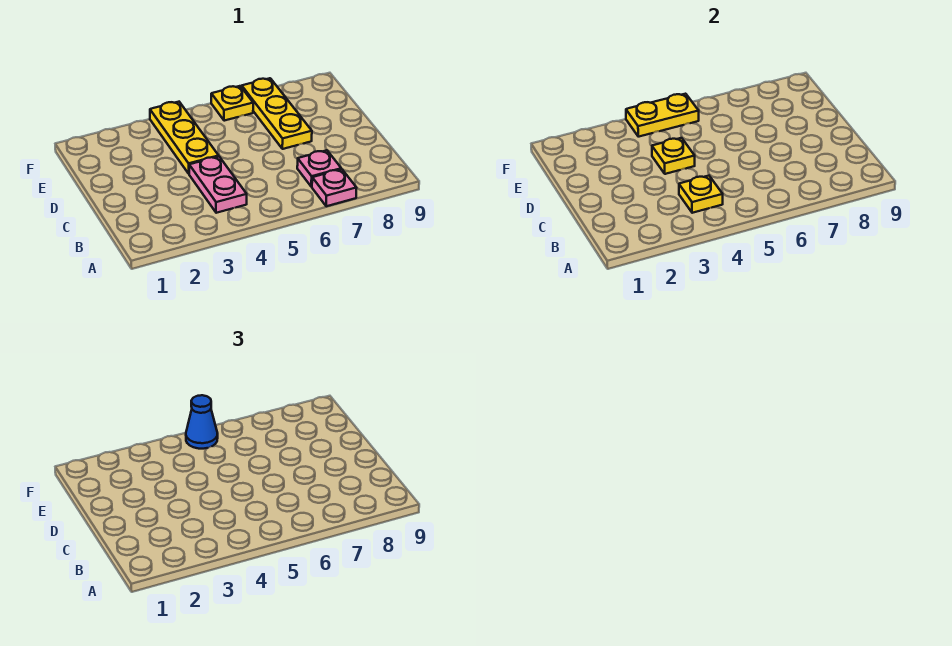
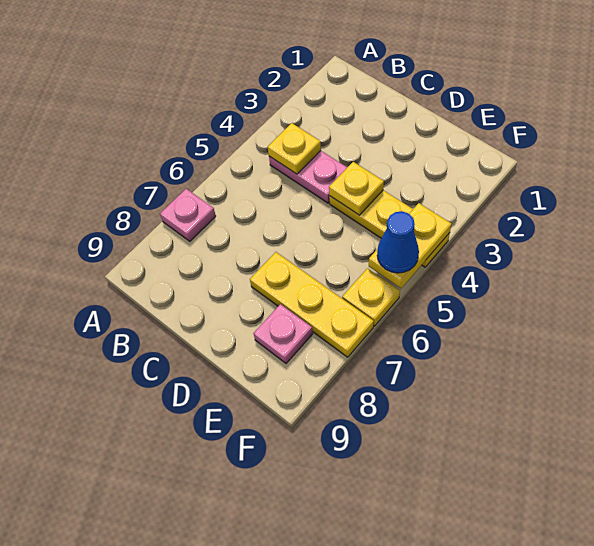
pink 1x1 plate [297,150,341,187] -> pink 1x1 plate moved to [254,304,313,363]

